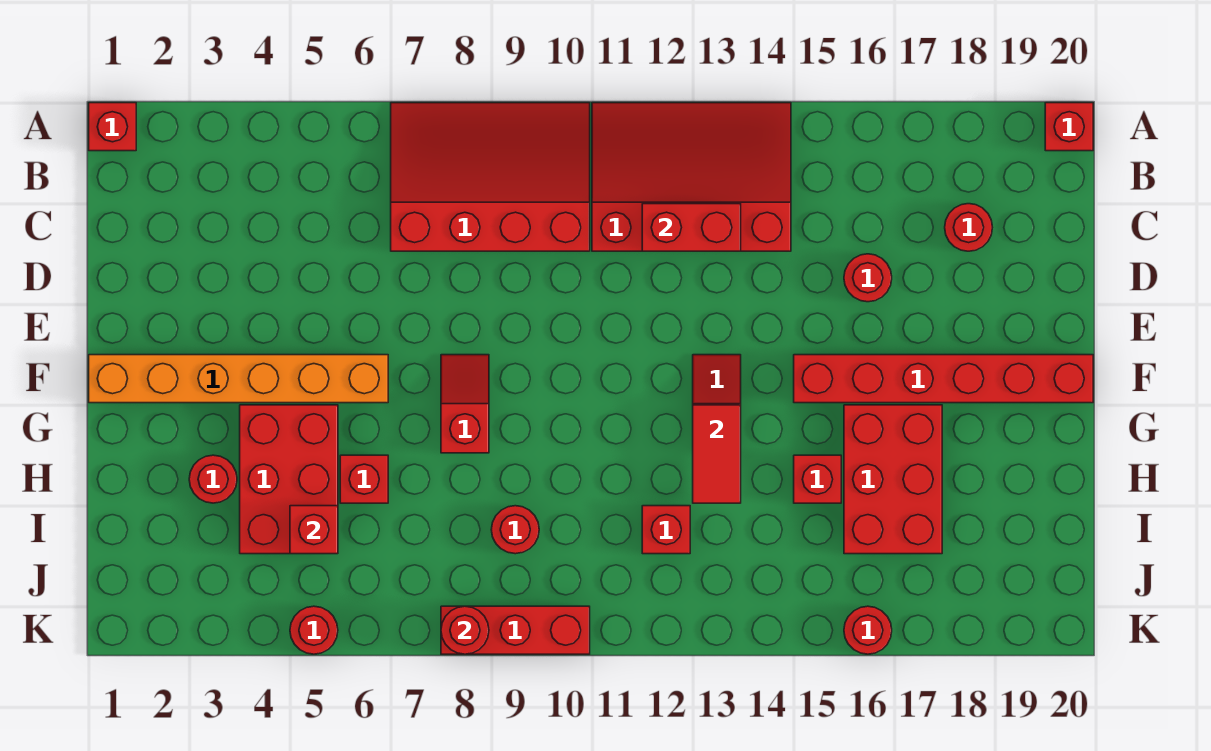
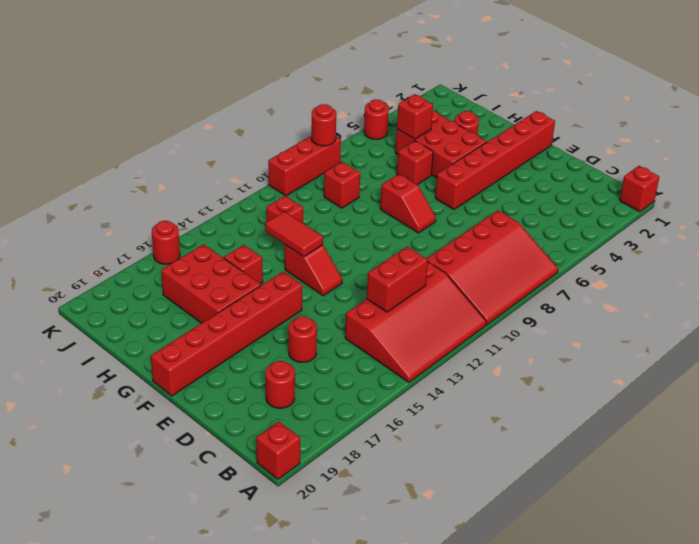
orange 1x6 brick [89,355,388,403] -> red 1x6 brick [435,111,555,209]
red 1x1 round brick [491,506,539,554] -> red 1x1 brick [324,162,360,208]

